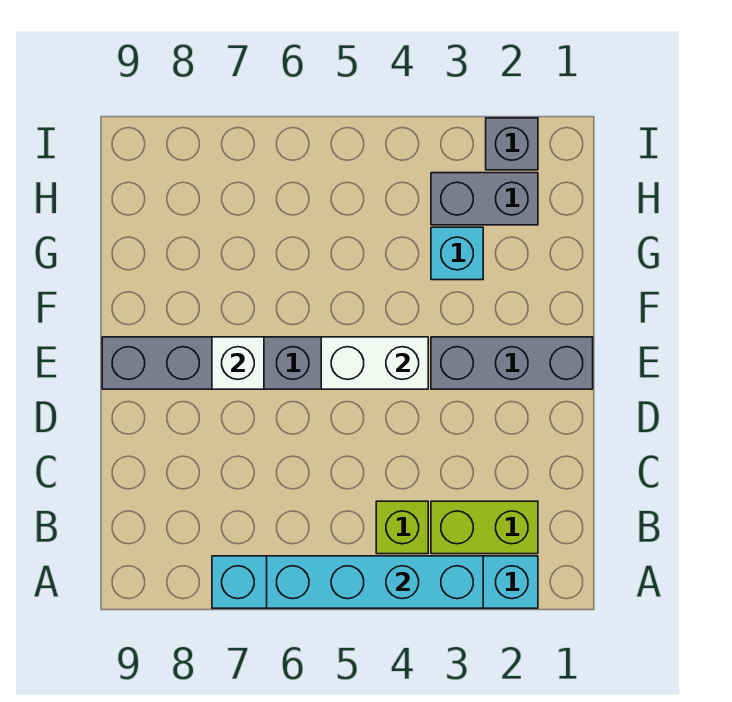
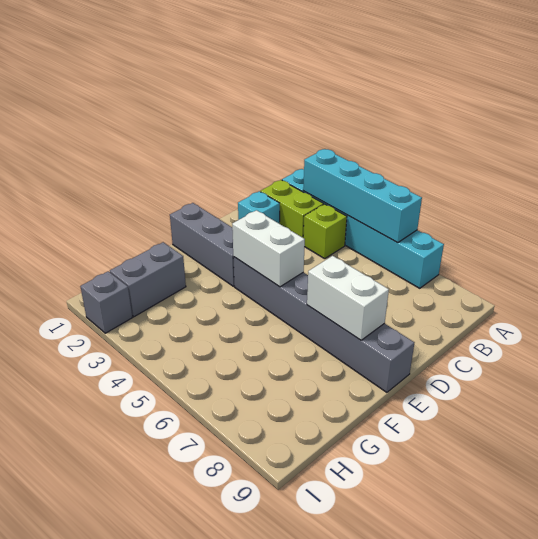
white 1x1 brick [212,337,264,389] -> white 1x2 brick [307,256,389,340]
cyan 1x1 brick [431,227,483,280] -> cyan 1x1 brick moved to [238,191,280,223]
grey 1x2 brick [431,173,538,225] -> grey 1x2 brick turned to [110,242,186,317]

